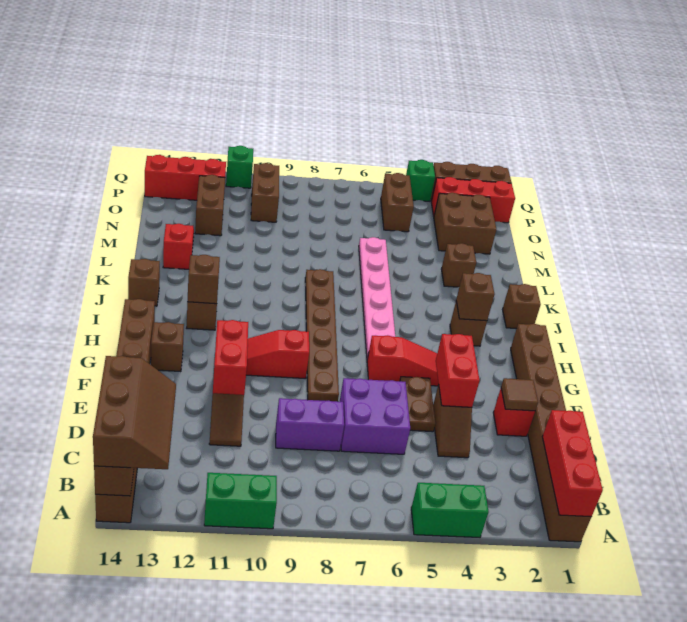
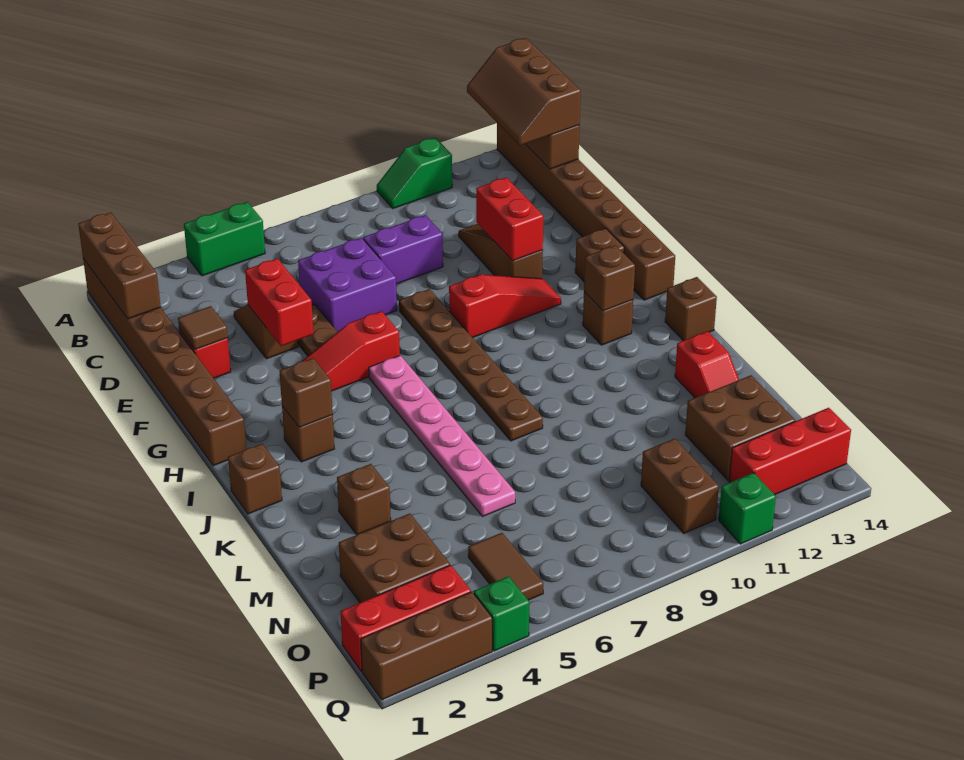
red 1x3 brick [542,410,603,517] -> brown 1x3 brick [78,213,161,319]
green 1x2 brick [204,473,277,529] -> green 1x2 slope [377,138,452,208]
brown 1x2 brick [195,175,225,236] -> brown 2x2 brick [685,375,795,481]
brown 1x2 brick [381,173,414,232] -> brown 1x2 tile [468,533,543,600]

